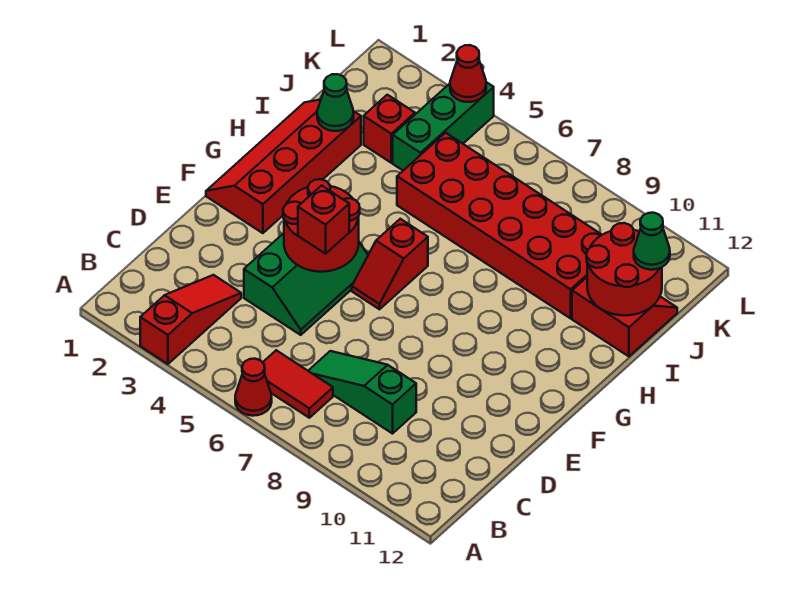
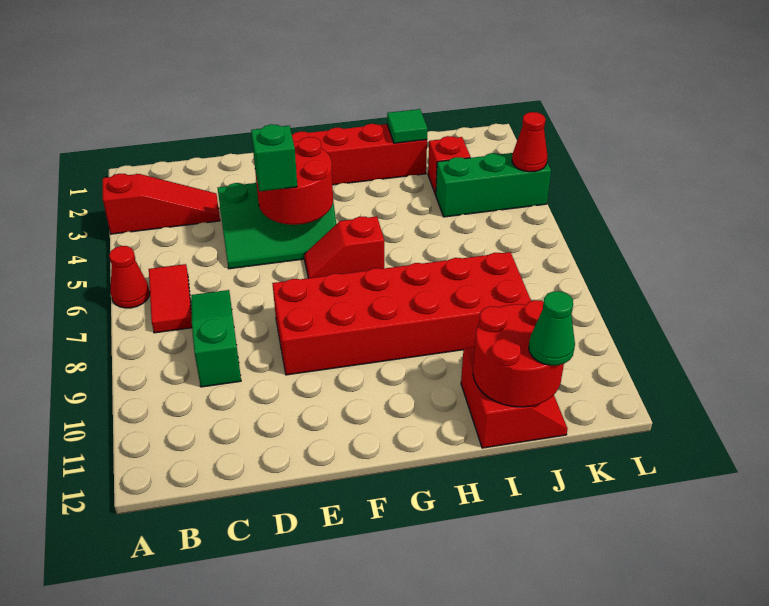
red 1x1 brick [298,186,349,254] -> green 1x1 brick [251,124,297,192]
green 1x1 cone [317,74,354,131] -> green 1x1 tile [387,109,428,143]
red 2x6 brick [397,133,602,318] -> red 2x6 brick turned to [272,252,531,375]

